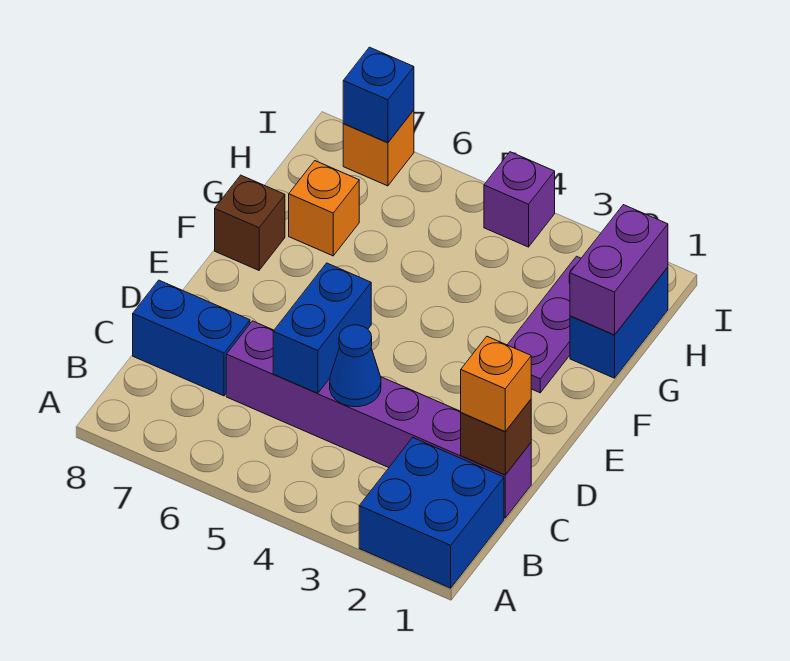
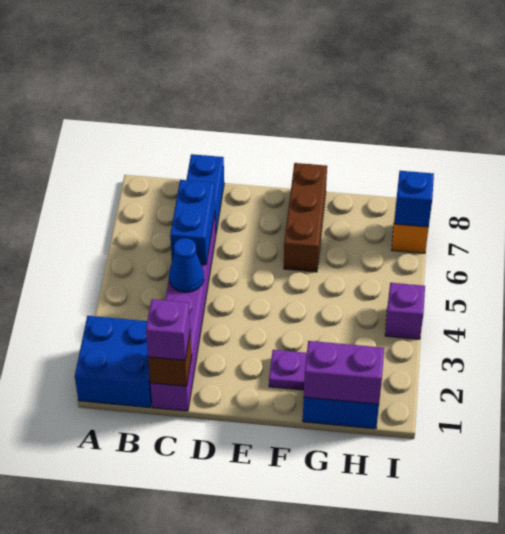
orange 1x1 brick [461,337,531,432] -> purple 1x1 brick [146,299,190,360]
blue 1x2 brick [273,263,371,393] -> blue 1x2 brick turned to [170,180,215,265]
brown 1x1 brick [215,175,285,270] -> brown 1x3 brick [284,163,327,272]
orange 1x1 brick [289,161,359,256] -> none

